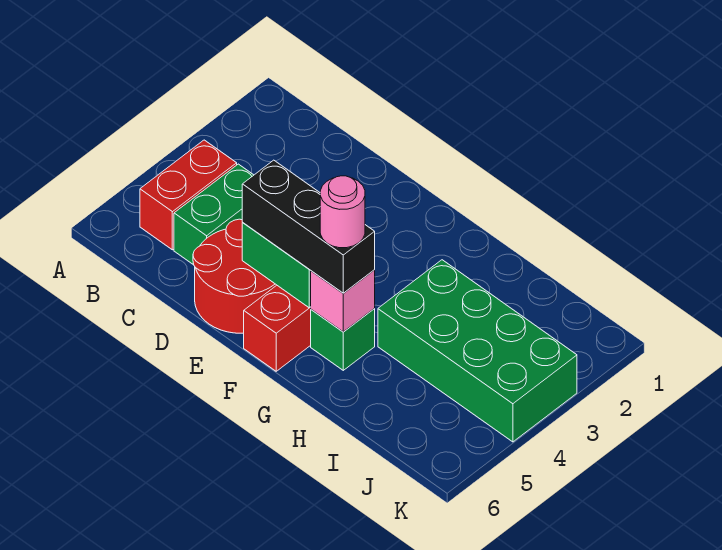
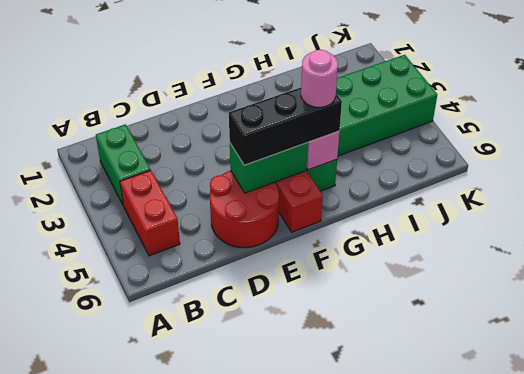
green 1x2 brick [174,164,254,265] -> green 1x2 brick moved to [96,124,150,206]

